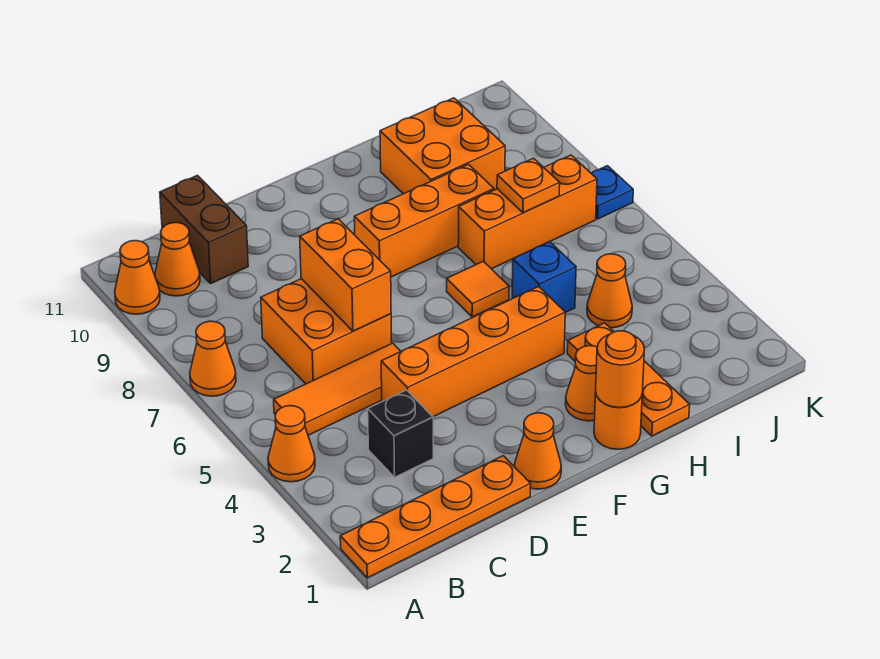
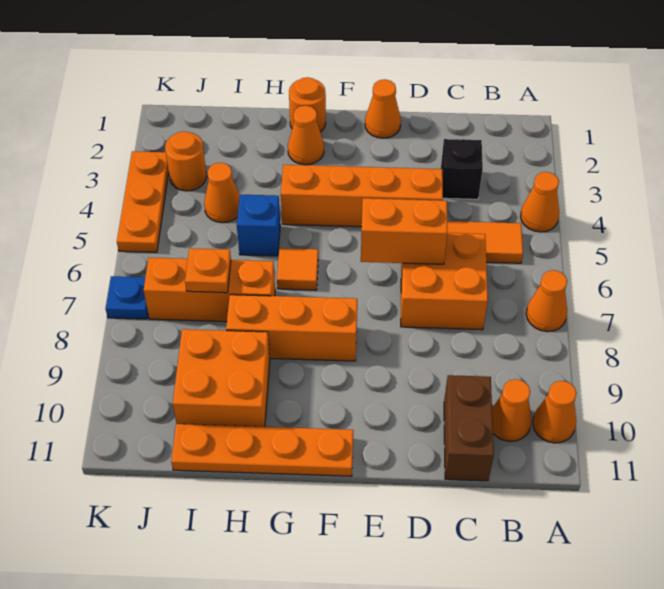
orange 1x4 plate [340,456,531,578] -> orange 1x4 plate moved to [171,424,353,476]
orange 1x2 brick [300,219,391,331] -> orange 1x2 brick turned to [361,198,448,264]
orange 1x1 round brick [596,331,645,408] -> orange 1x1 round brick moved to [165,131,207,191]
orange 1x3 plate [567,323,690,436] -> orange 1x3 plate moved to [117,151,169,252]

